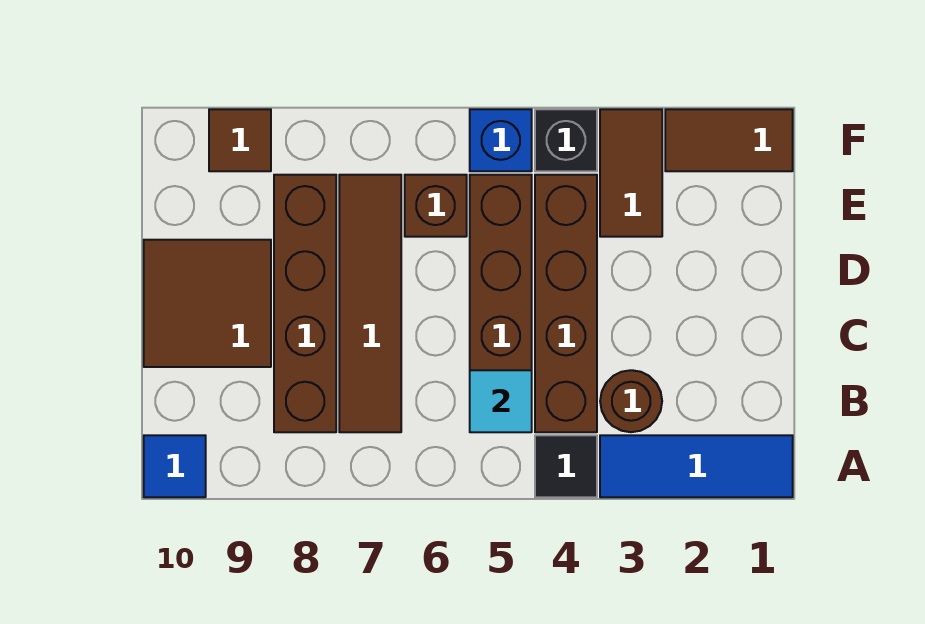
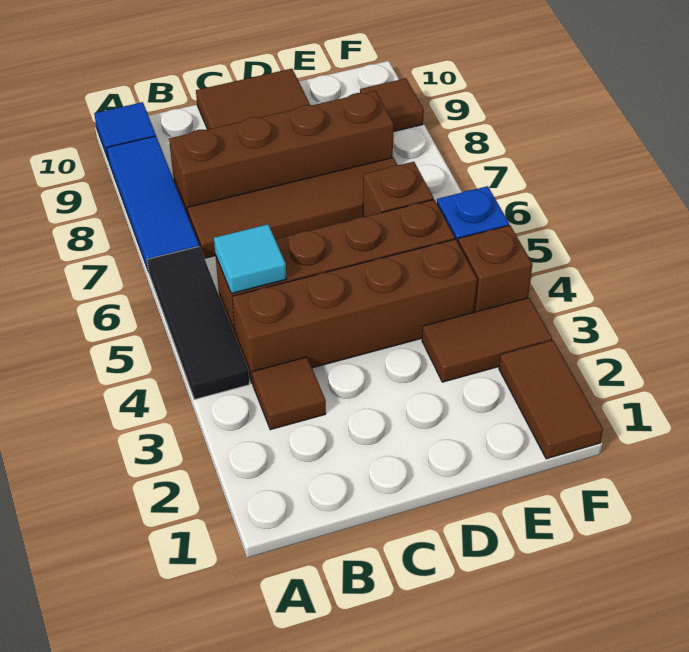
blue 1x3 tile [600,435,793,497] -> blue 1x3 tile moved to [107,136,199,272]
black 1x1 tile [535,435,597,497] -> black 1x3 tile [147,246,249,399]
brown 1x1 round brick [600,370,662,432] -> brown 1x1 tile [252,357,326,430]
black 1x1 brick [535,109,597,171] -> brown 1x1 brick [458,225,532,312]

